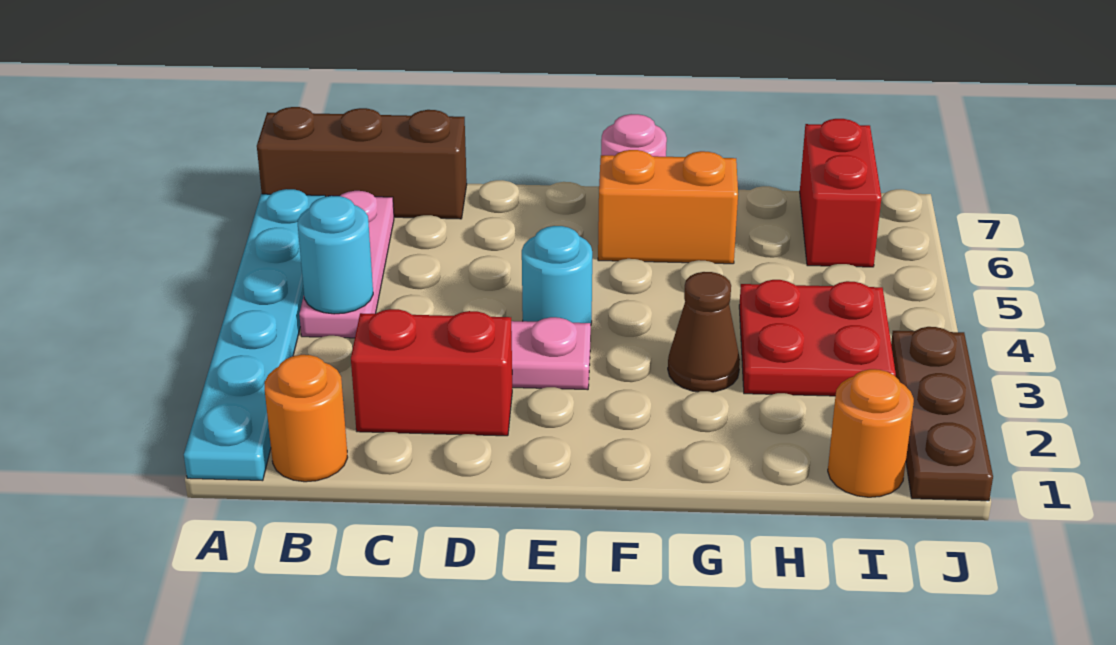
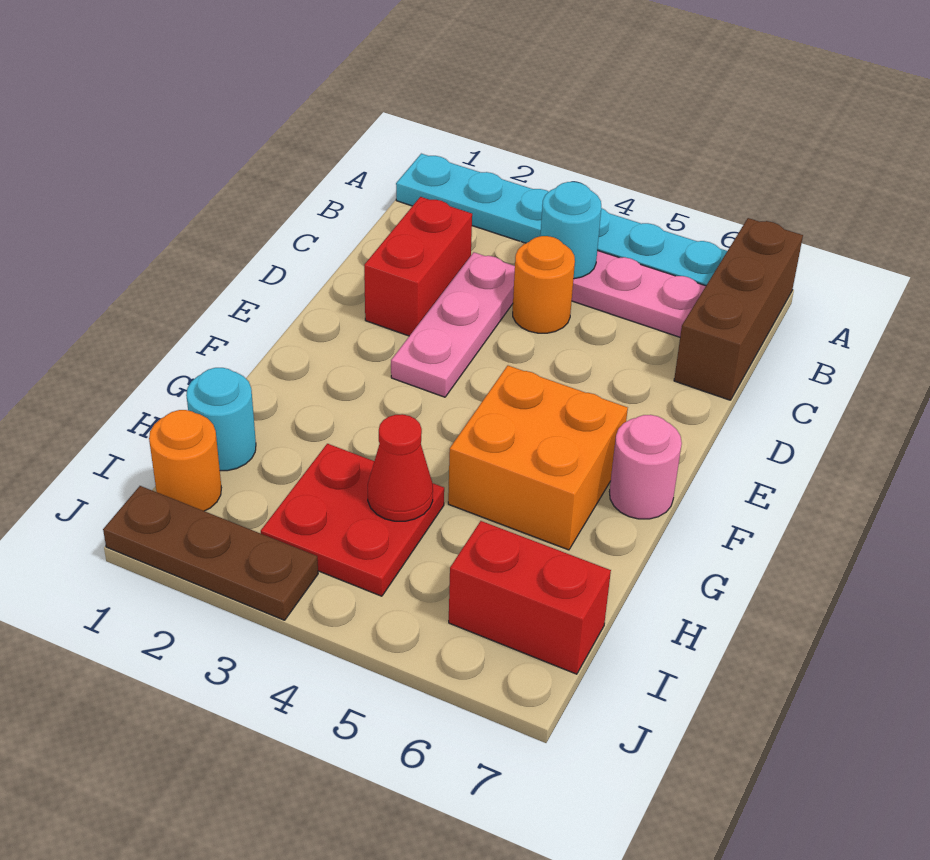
orange 1x1 round brick [265,355,348,482] -> orange 1x1 round brick moved to [513,236,575,333]
cyan 1x1 round brick [522,226,592,323] -> cyan 1x1 round brick moved to [186,368,256,471]
orange 1x2 brick [598,150,738,264] -> orange 2x2 brick [448,366,628,550]
brown 1x1 cone [668,272,740,392] -> none
none -> red 1x1 cone [368,414,433,521]

